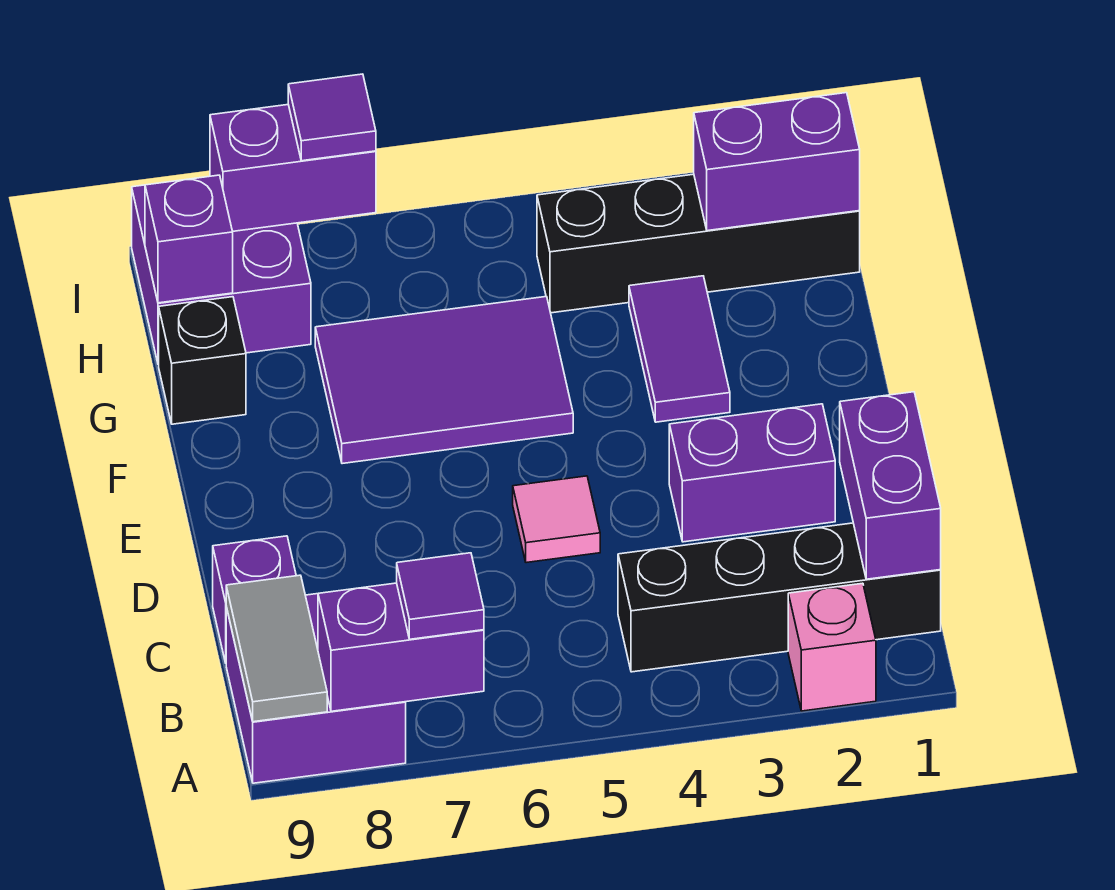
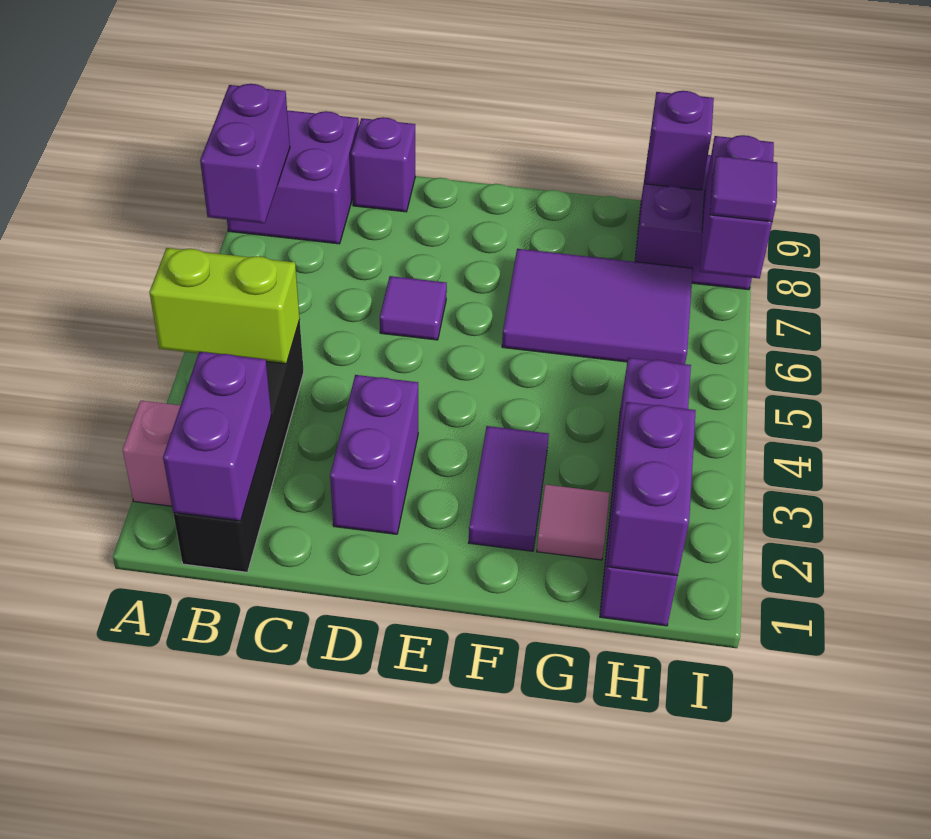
none -> lime 1x2 brick [149,248,300,364]
purple 1x1 tile [397,553,484,639] -> purple 1x1 tile moved to [380,276,447,340]
grey 1x2 tile [226,575,327,722] -> none
purple 1x2 brick [840,392,941,579] -> purple 1x2 brick turned to [163,352,272,521]
pink 1x1 tile [513,476,600,563] -> pink 1x1 tile moved to [537,485,610,560]
purple 1x2 tile [629,276,730,422] -> purple 1x2 tile turned to [468,426,549,551]
purple 2x3 tile [315,296,573,464] -> purple 2x3 tile turned to [502,249,693,364]
black 1x1 brick [159,297,246,424] -> none
black 1x4 brick [537,174,860,313] -> purple 1x4 brick [600,358,691,626]

